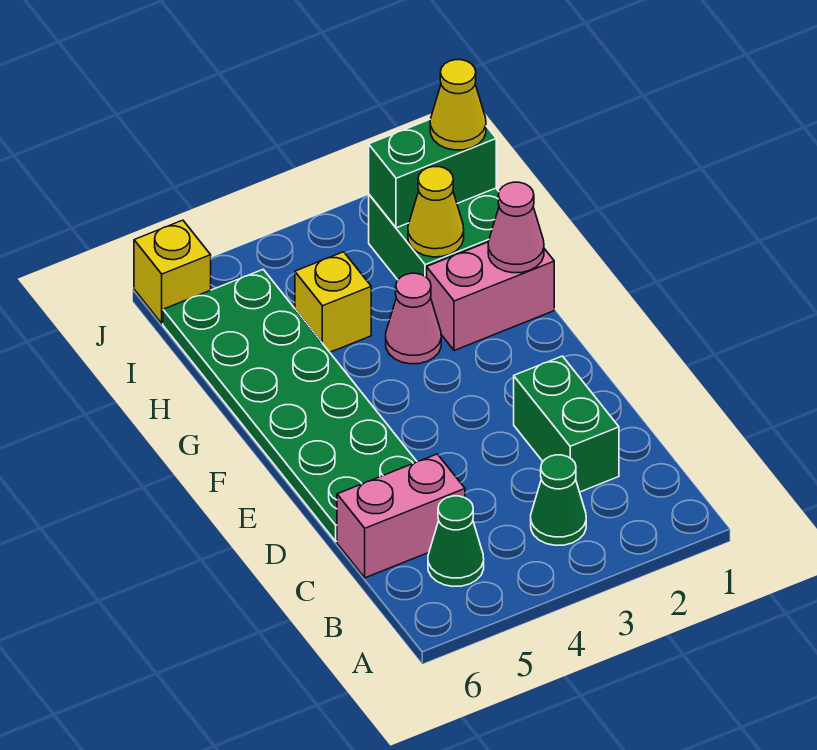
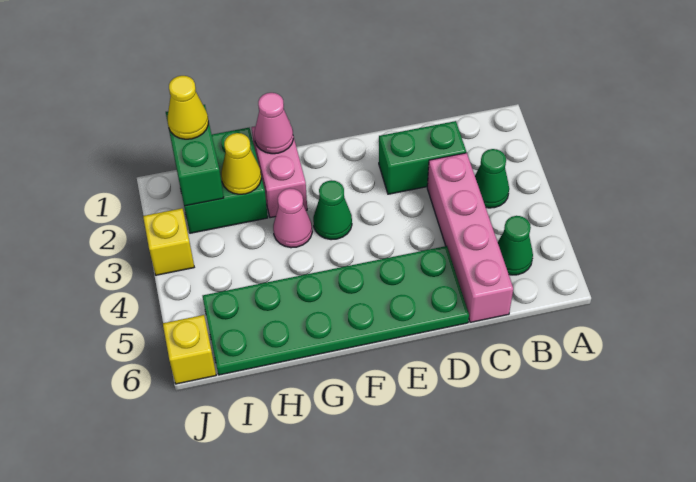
pink 1x2 brick [337,454,465,578] -> pink 1x4 brick [427,153,513,322]
none -> green 1x1 cone [313,180,352,240]
yellow 1x1 brick [295,252,371,352] -> yellow 1x1 brick moved to [143,208,194,275]

